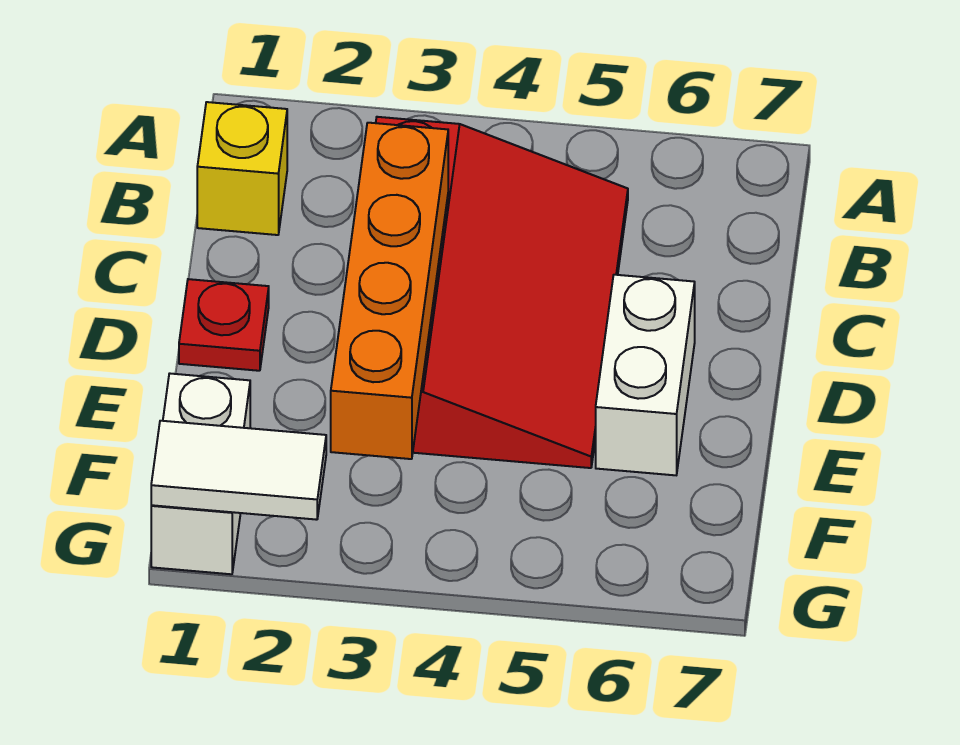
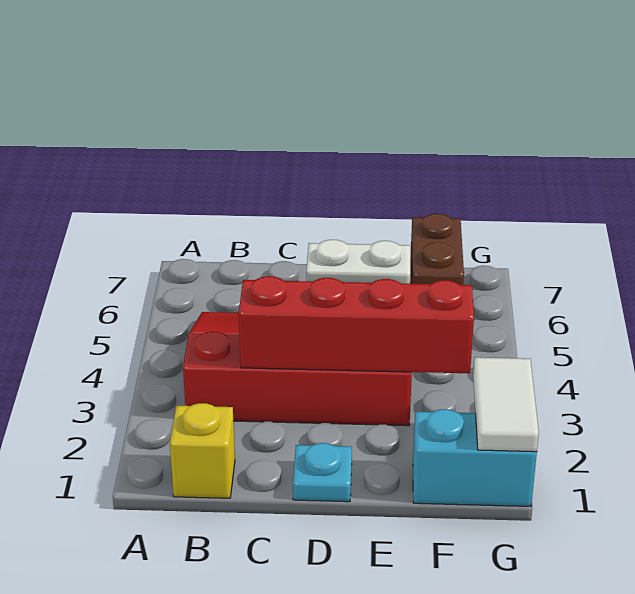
orange 1x4 brick [331,123,448,459] -> red 1x4 brick [239,276,474,373]
red 1x1 plate [179,279,269,371] -> cyan 1x1 plate [293,443,352,502]
white 1x2 brick [151,374,250,574] -> cyan 1x2 brick [413,409,537,506]
none -> brown 1x2 brick [410,214,464,285]

